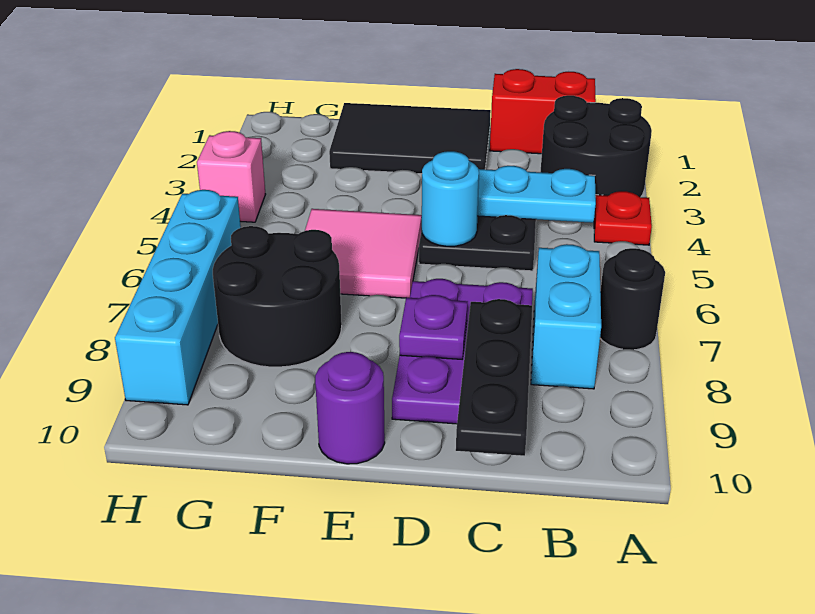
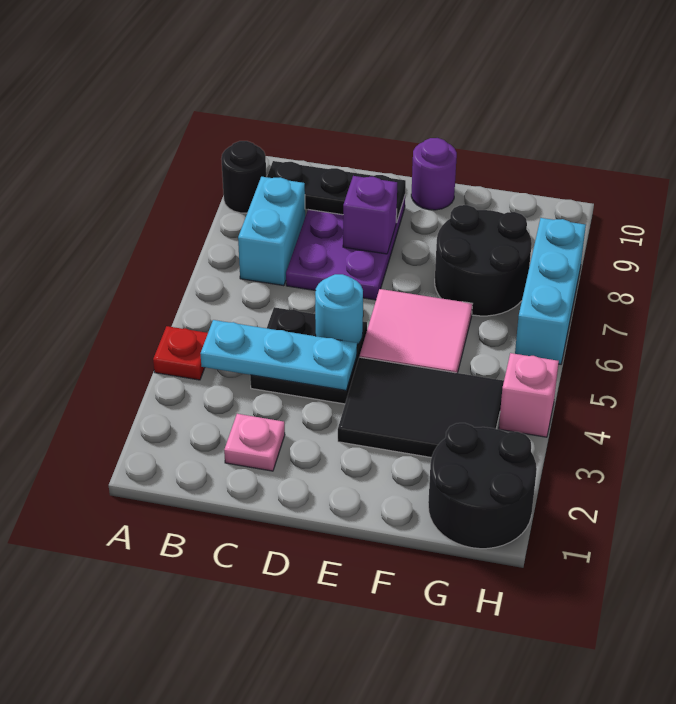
black 2x2 round brick [541,96,652,197] -> black 2x2 round brick moved to [428,423,537,549]
black 1x1 round brick [600,248,665,350] -> black 1x1 round brick moved to [221,141,266,213]
red 1x2 brick [490,69,596,154] -> none
none -> pink 1x1 plate [224,414,285,471]
black 1x3 plate [456,299,532,456] -> black 1x3 plate turned to [267,161,406,222]
black 2x3 tile [329,103,491,174] -> black 2x3 tile moved to [338,357,504,458]
purple 1x1 plate [399,295,467,359] -> purple 1x1 brick [343,176,397,254]
cyan 1x4 brick [115,190,241,405] -> cyan 1x3 brick [515,218,586,364]

